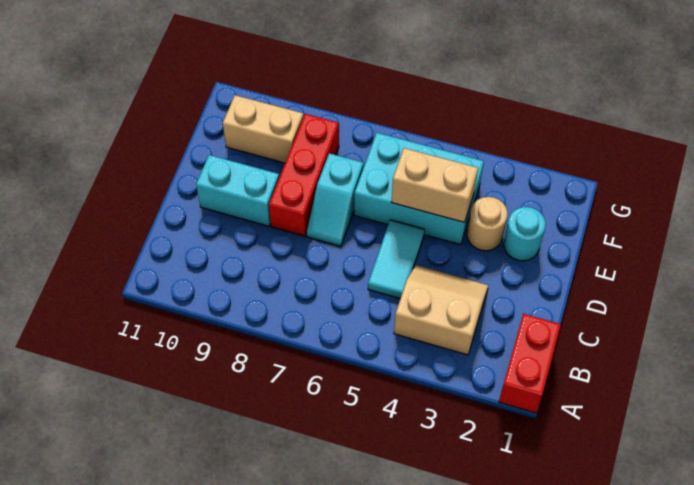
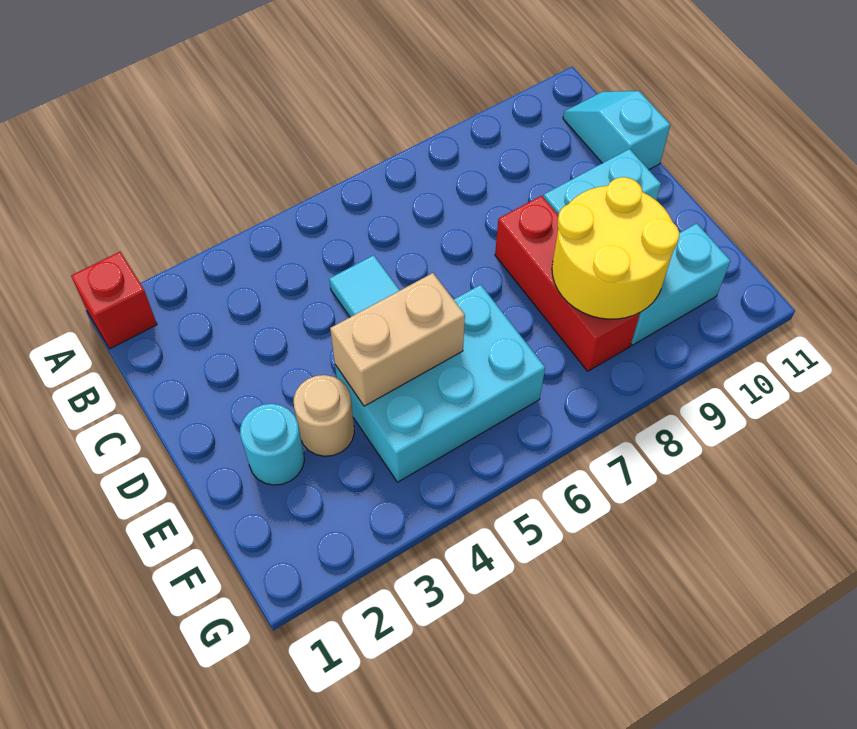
red 1x2 brick [499,314,561,413] -> red 1x1 brick [71,252,157,349]
tan 2x2 slope [394,265,488,355] -> none
cyan 1x2 slope [307,153,363,246] -> cyan 1x2 slope moved to [563,91,670,170]
none -> yellow 2x2 round brick [552,177,679,319]
tan 1x2 brick [223,95,303,163] -> cyan 1x2 brick [631,223,731,345]

